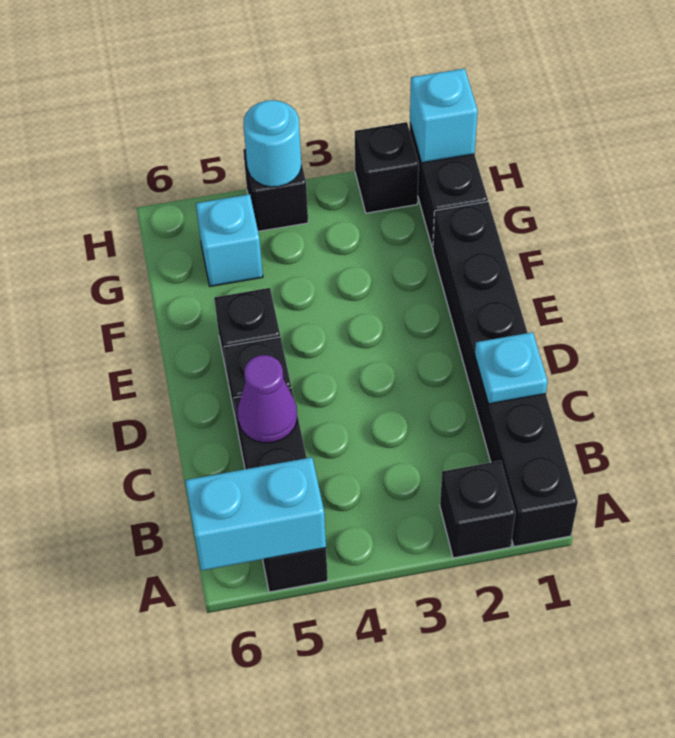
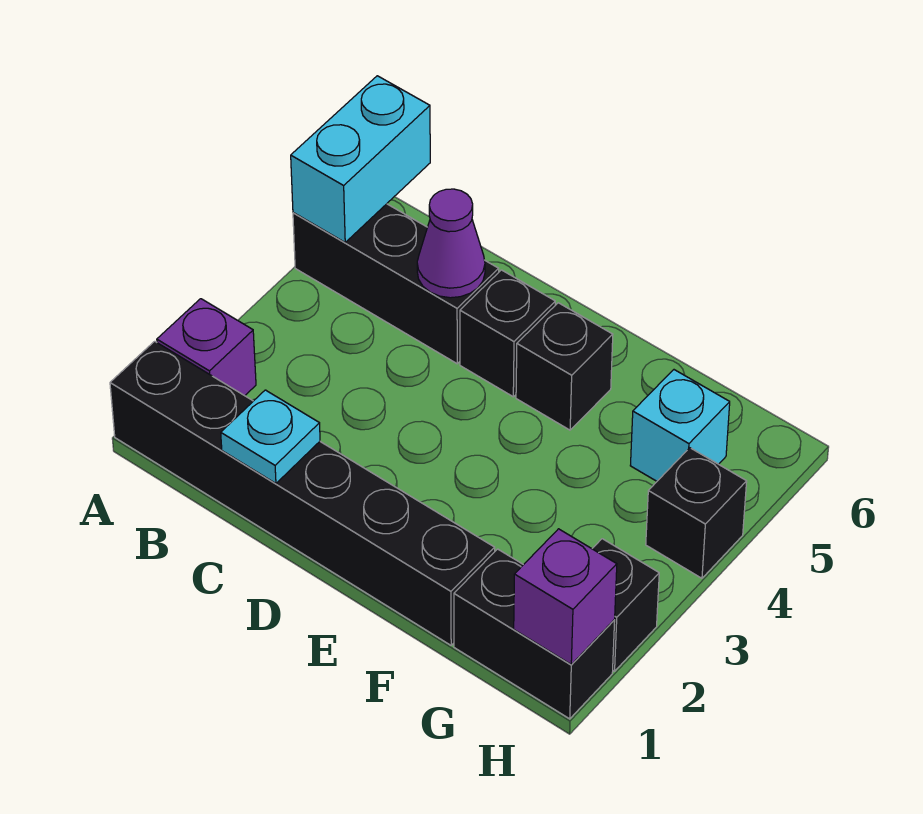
black 1x1 brick [440,461,515,558] -> purple 1x1 brick [157,299,256,396]
cyan 1x1 brick [410,68,478,163] -> purple 1x1 brick [514,529,617,664]
cyan 1x1 round brick [244,100,301,187] -> none

